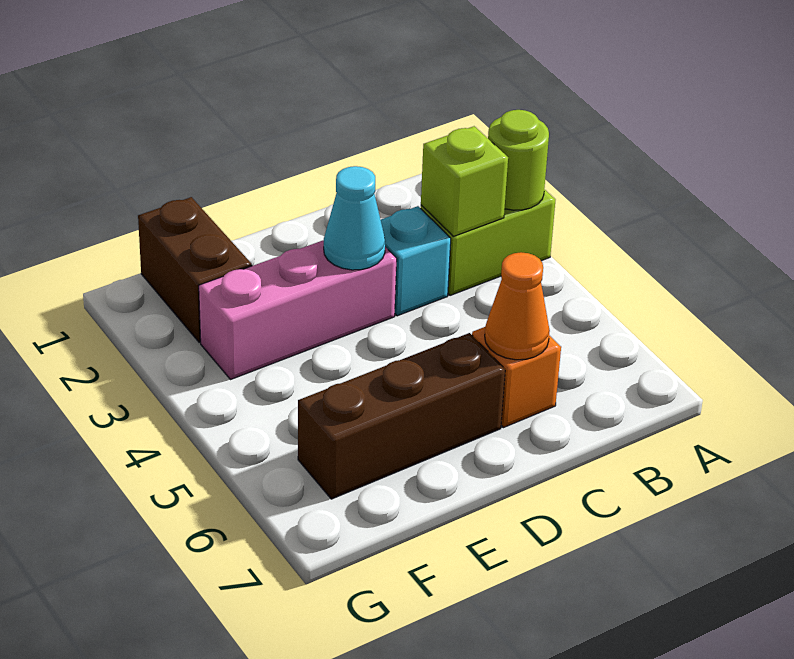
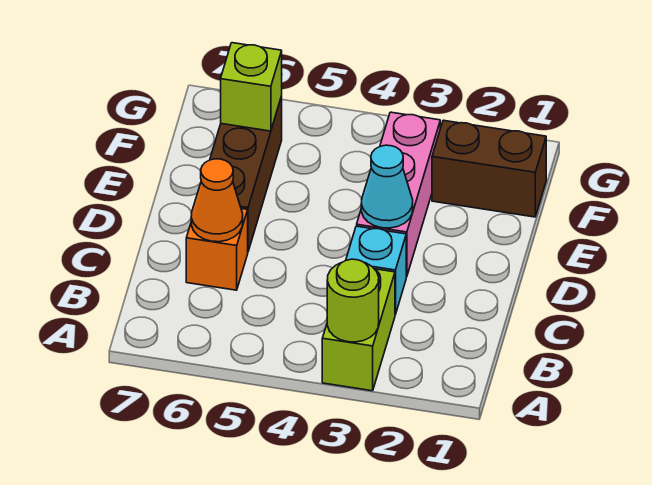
lime 1x1 brick [421,126,508,236] -> lime 1x1 brick moved to [221,43,282,131]

